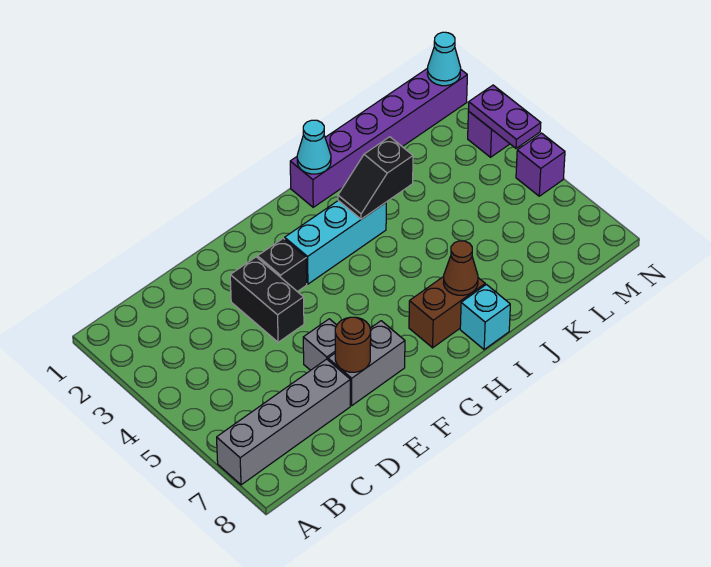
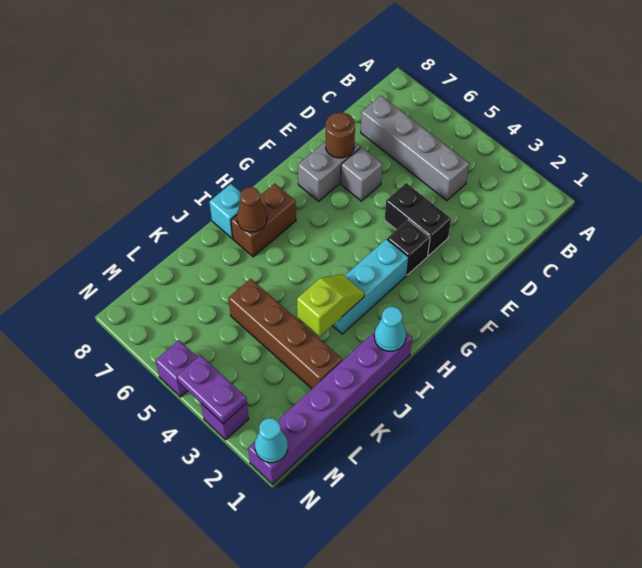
grey 1x4 brick [217,359,350,485] -> grey 1x4 brick turned to [361,96,469,201]
black 1x2 slope [338,137,413,219] -> lime 1x2 slope [297,274,365,336]
none -> brown 1x4 brick [228,279,342,389]

